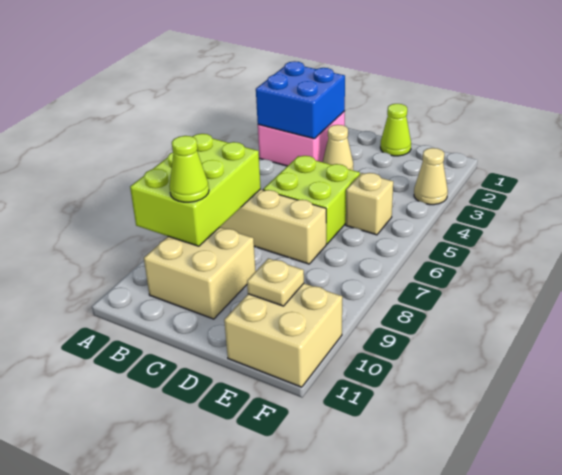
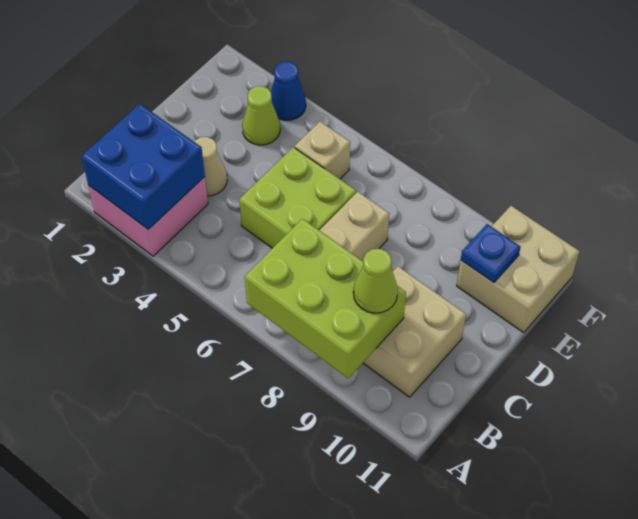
lime 1x1 cone [380,104,411,156] -> lime 1x1 cone moved to [242,86,280,145]
tan 1x1 plate [247,258,304,306] -> blue 1x1 plate [461,224,521,282]
tan 1x1 cone [414,148,448,205] -> blue 1x1 cone [271,61,306,120]

